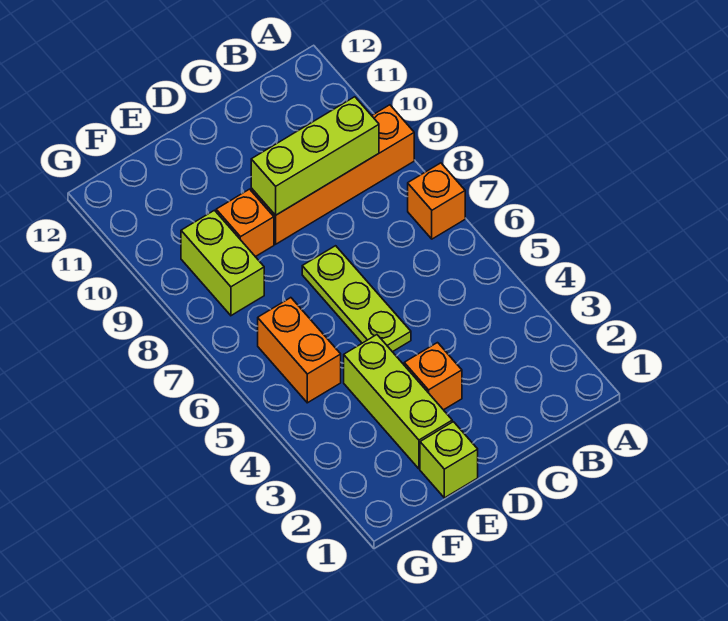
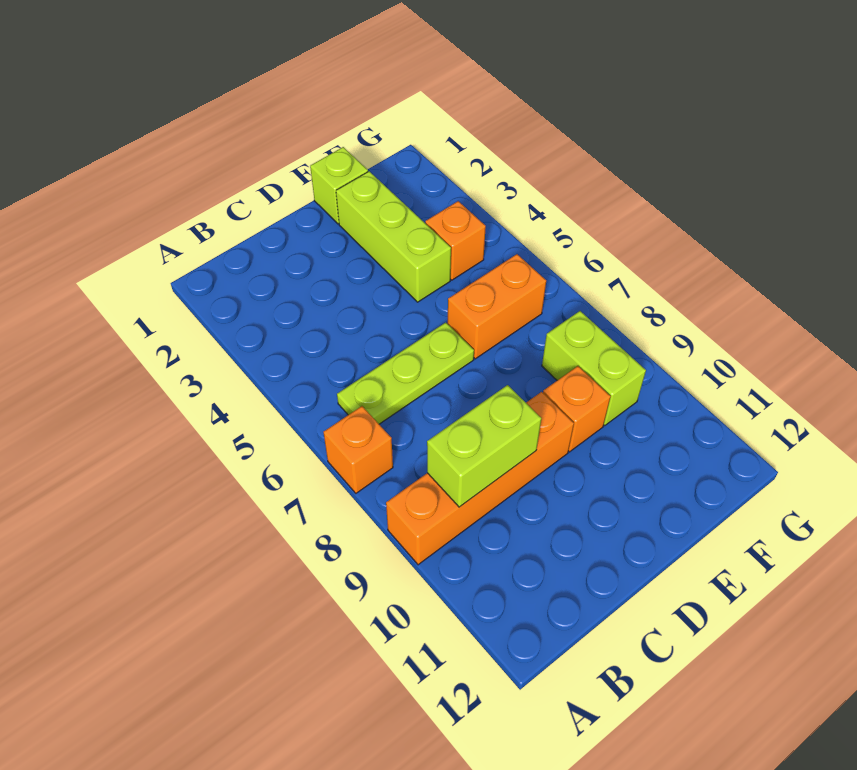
lime 1x3 brick [251,97,379,215] -> lime 1x2 brick [427,385,541,507]
orange 1x1 brick [404,343,462,410] -> orange 1x1 brick moved to [425,201,486,280]
lime 1x3 plate [302,246,411,352] -> lime 1x3 plate turned to [337,322,474,424]
orange 1x2 brick [258,298,341,403] -> orange 1x2 brick turned to [447,254,546,359]

